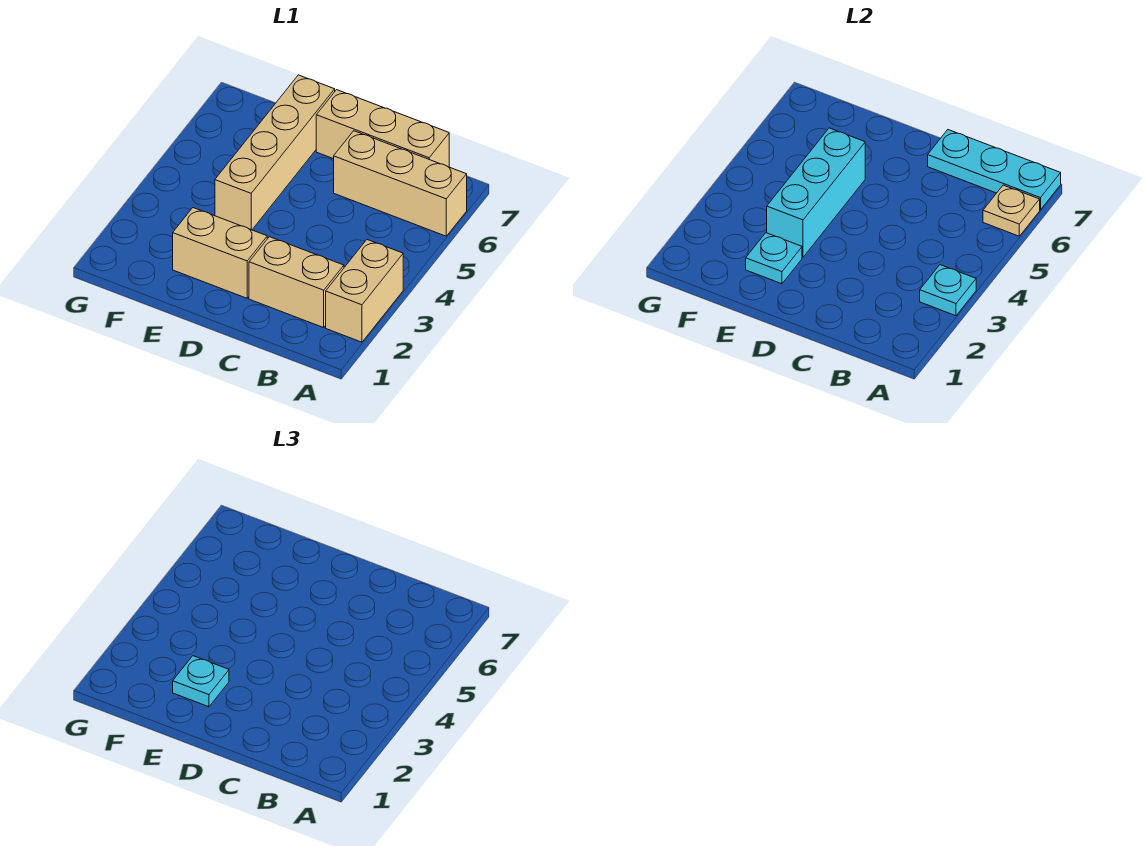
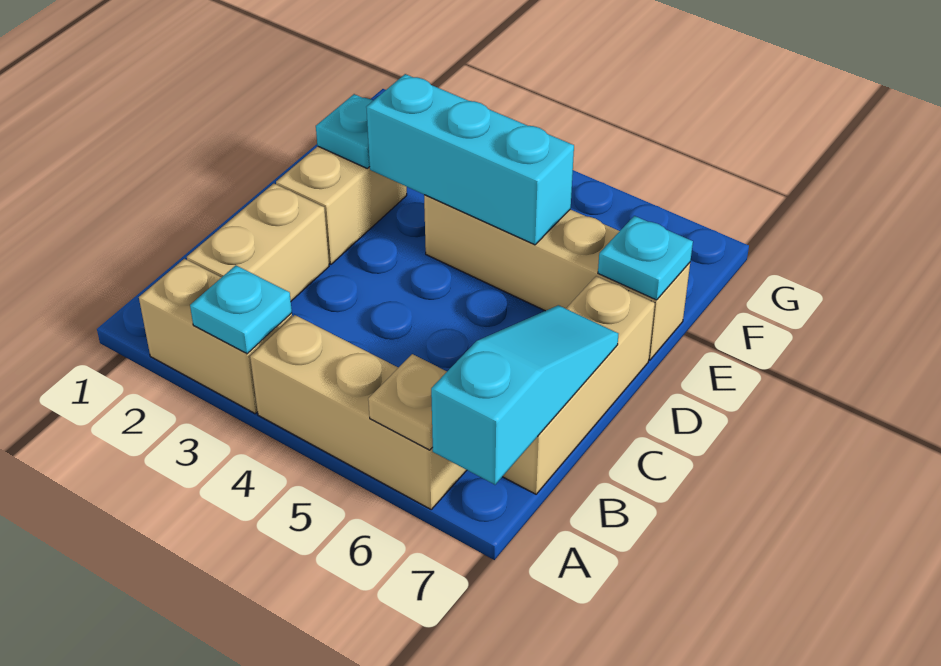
tan 1x3 brick [334,131,467,236] -> tan 1x3 brick turned to [250,315,467,509]
cyan 1x3 plate [928,130,1061,210] -> cyan 1x3 slope [431,305,618,485]
cyan 1x1 plate [173,656,229,707] -> cyan 1x1 plate moved to [598,216,693,300]

